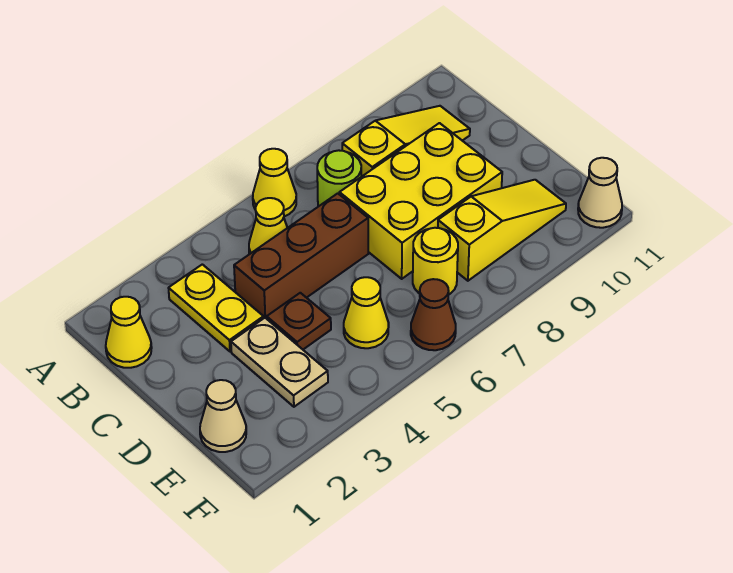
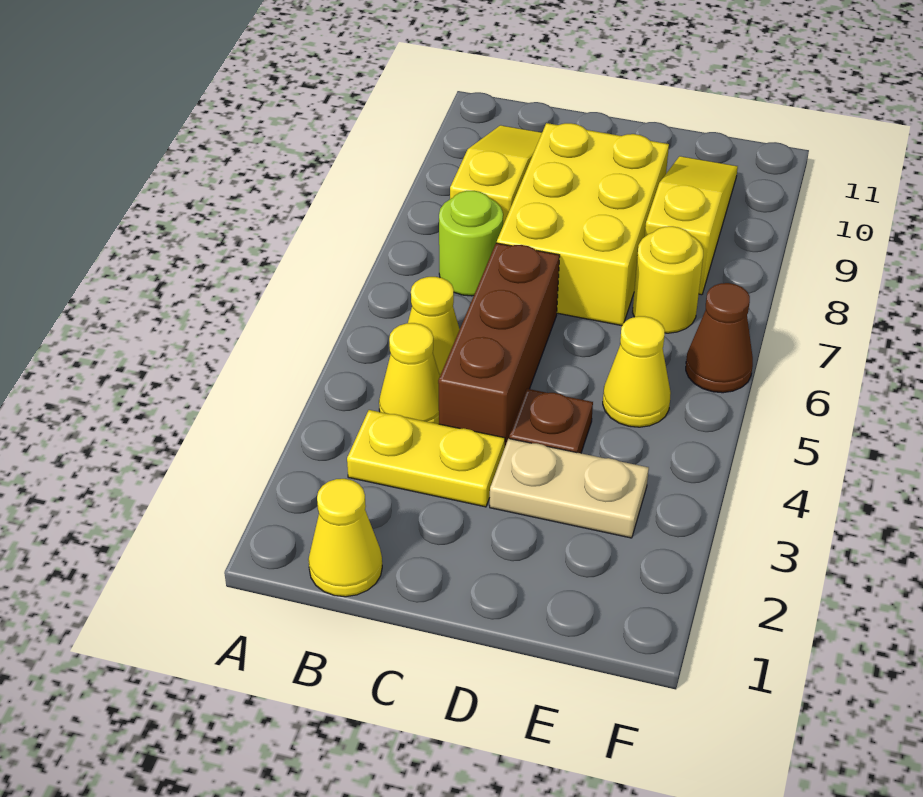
yellow 1x1 cone [253,149,296,217] -> yellow 1x1 cone moved to [379,323,440,424]
tan 1x1 cone [200,380,246,452] -> none
tan 1x1 cone [578,158,622,228] -> none

